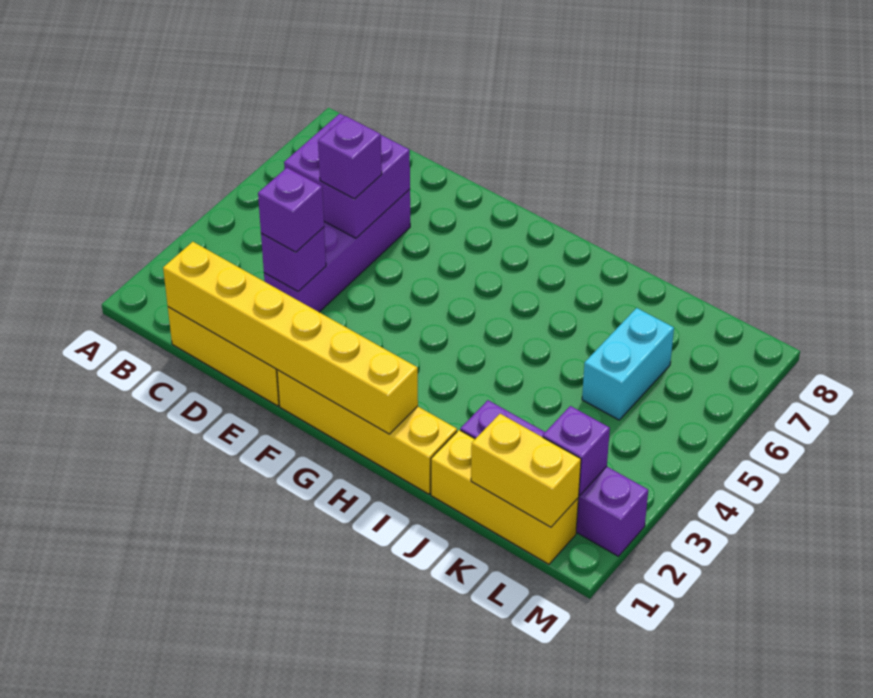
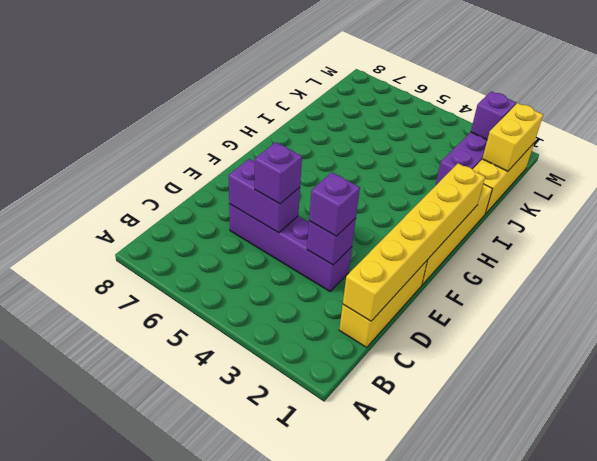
purple 2x2 brick [284,114,410,238] -> purple 1x2 brick [229,159,300,233]
cyan 1x2 brick [582,308,674,420] -> none

